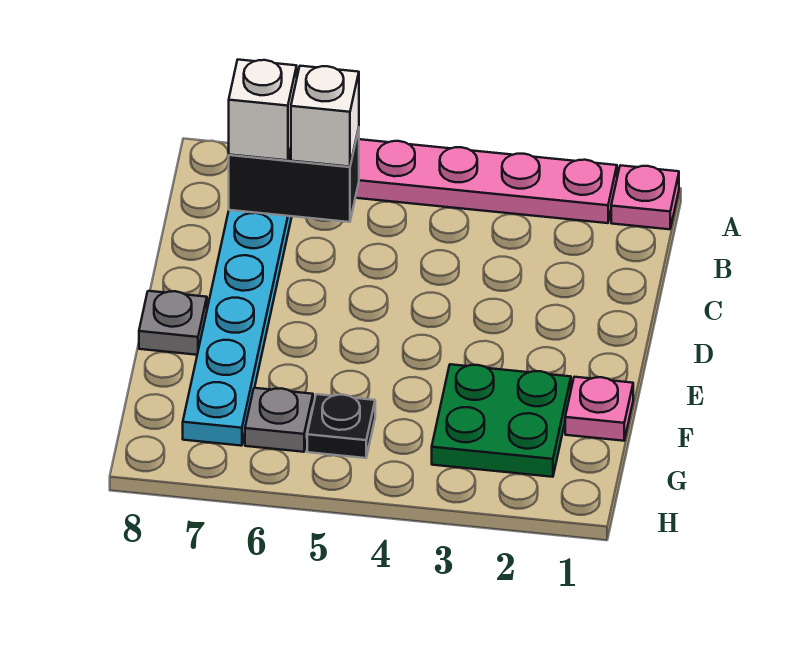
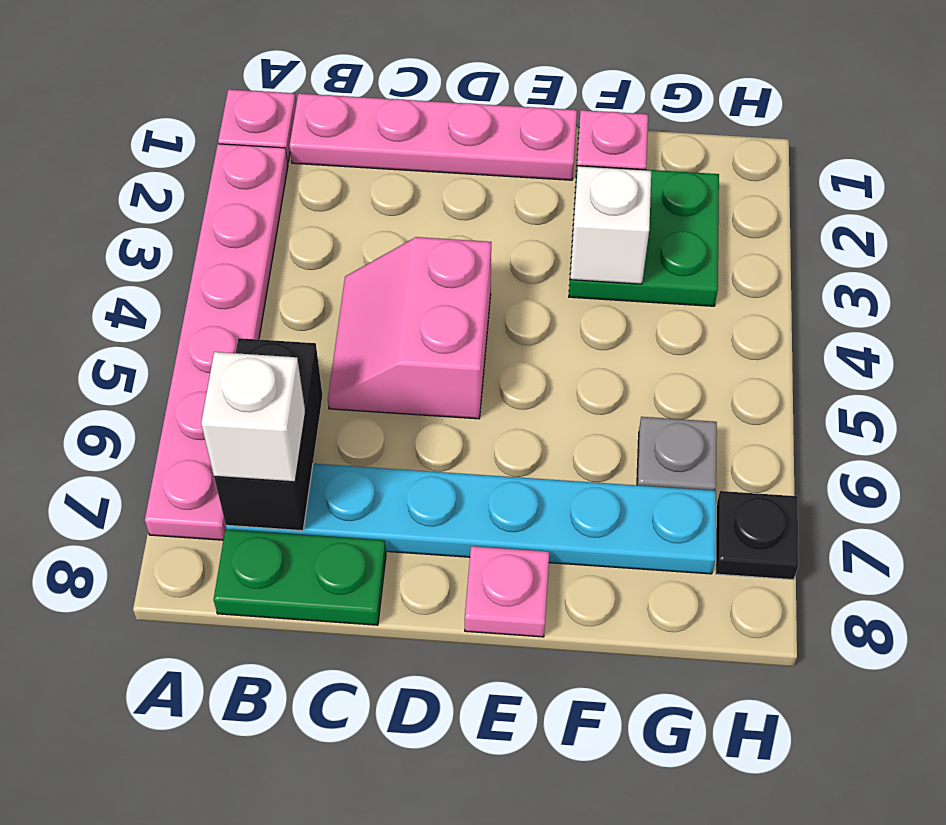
none -> pink 1x4 plate [290,94,577,180]
white 1x1 brick [291,66,359,167] -> white 1x1 brick moved to [570,166,651,284]
none -> green 1x2 plate [214,529,386,625]
none -> pink 2x2 slope [328,237,491,419]
grey 1x1 plate [139,291,207,355] -> pink 1x1 plate [465,546,549,637]
black 1x1 plate [307,394,375,458] -> black 1x1 plate moved to [716,491,799,580]

